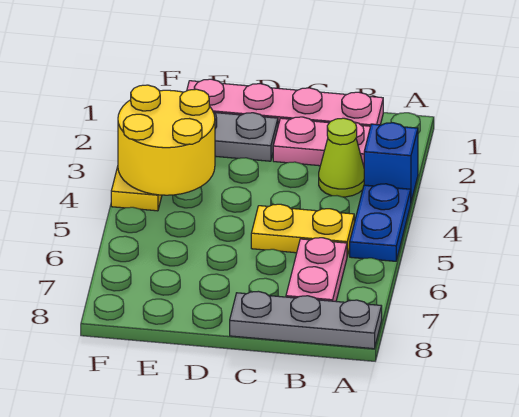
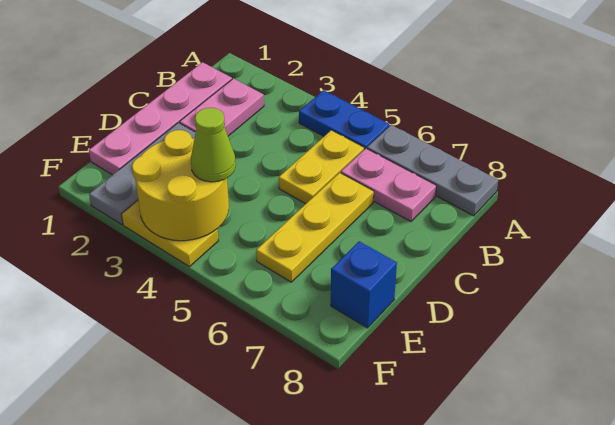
blue 1x1 brick [364,123,418,201] -> blue 1x1 brick moved to [331,241,397,328]
grey 1x3 plate [230,291,382,349] -> grey 1x3 plate turned to [367,125,498,216]
lime 1x1 cone [319,118,364,197] -> lime 1x1 cone moved to [191,108,236,182]
none -> yellow 1x3 plate [256,173,374,282]

